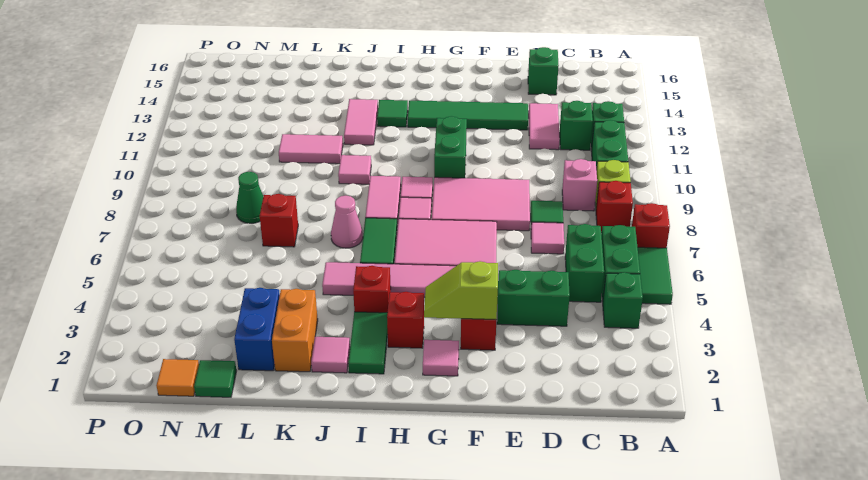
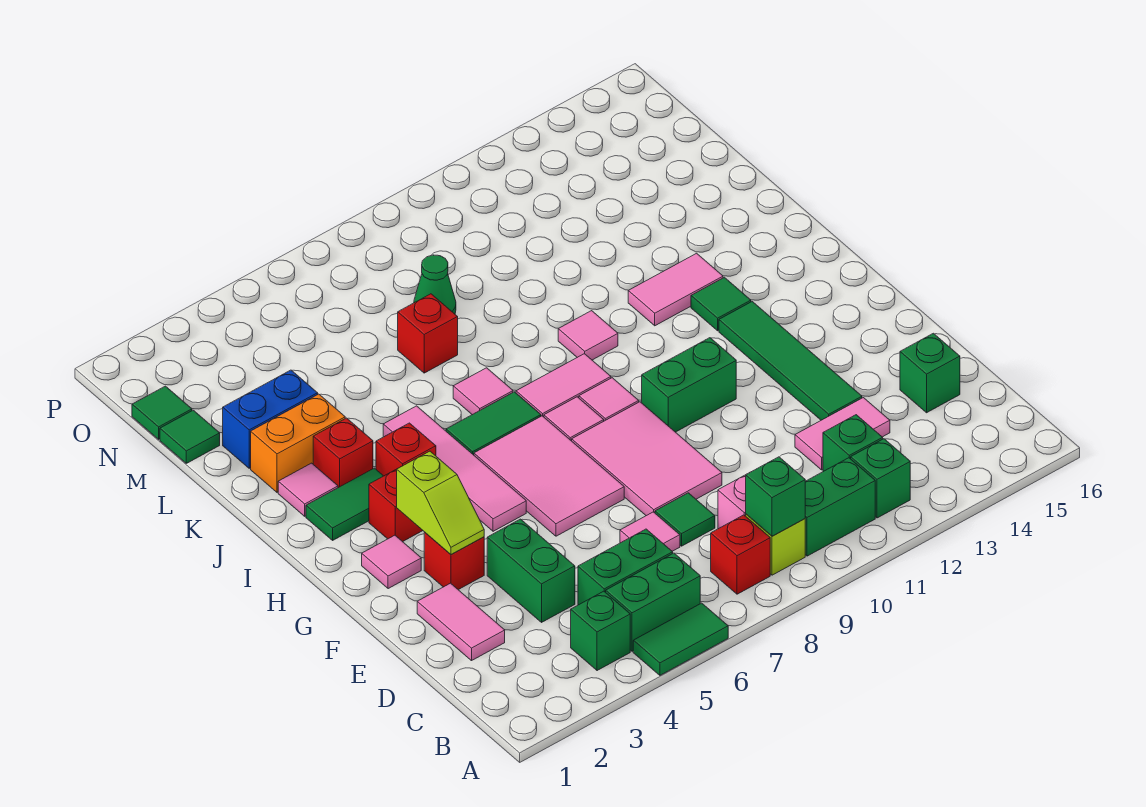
red 1x1 brick [632,203,670,248] -> red 1x1 brick moved to [313,418,373,488]
none -> green 1x1 brick [746,457,805,536]
lime 1x2 slope [424,261,498,320] -> lime 1x2 slope turned to [397,451,484,555]
pink 1x1 cone [331,196,363,248] -> pink 1x1 tile [453,368,513,415]
pink 1x2 tile [279,134,343,164] -> pink 1x2 tile moved to [417,583,505,661]
orange 1x1 tile [156,359,199,396] -> green 1x1 tile [132,386,192,439]

